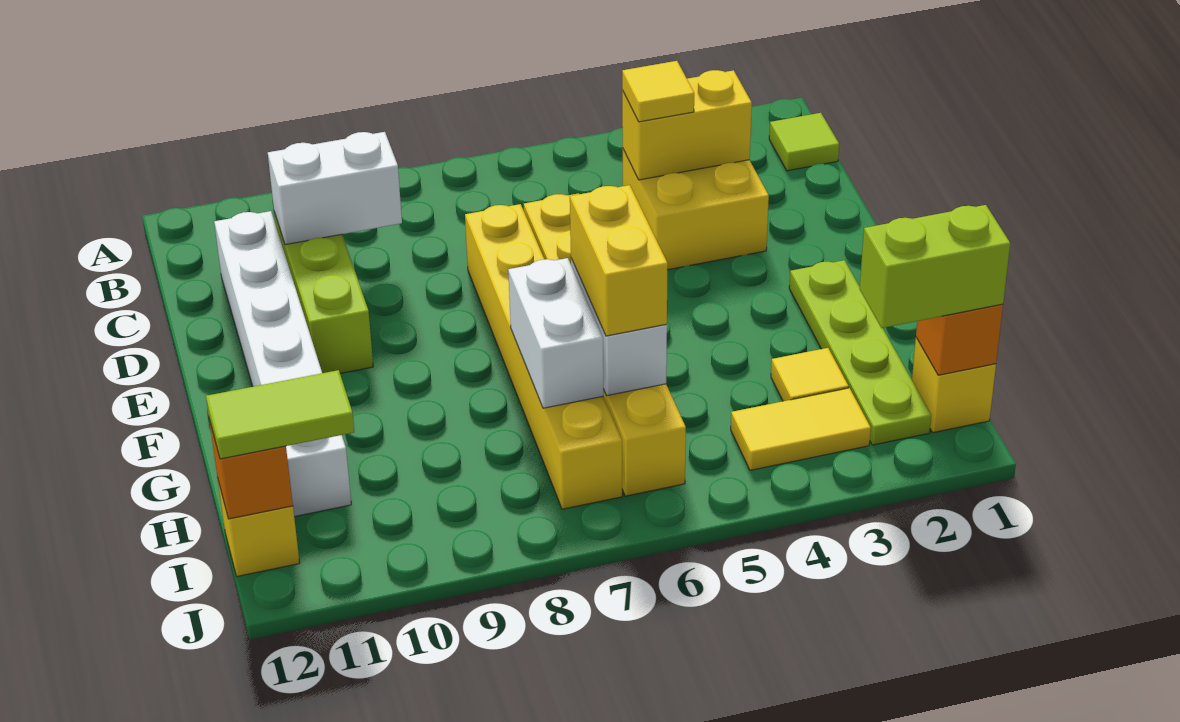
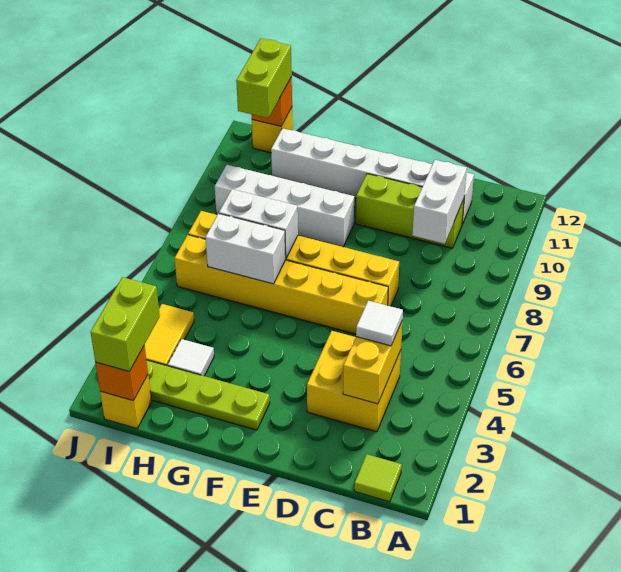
yellow 1x1 tile [622,61,694,122] -> white 1x1 tile [356,301,403,346]
none -> white 1x4 brick [215,165,354,247]
yellow 1x2 brick [570,185,668,336] -> none
yellow 1x1 tile [771,348,849,401] -> white 1x1 tile [168,339,214,376]
lime 1x2 tile [206,370,354,459] -> lime 1x2 brick [236,39,292,118]

